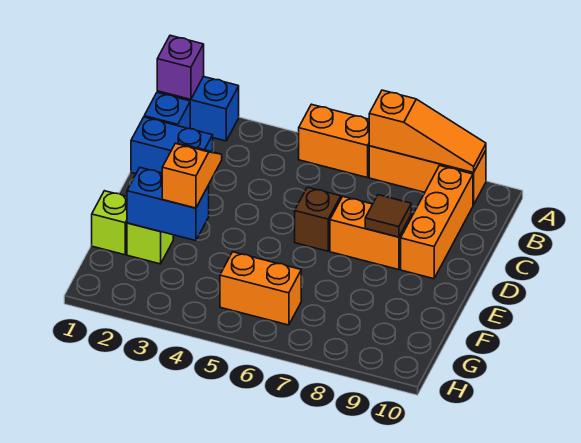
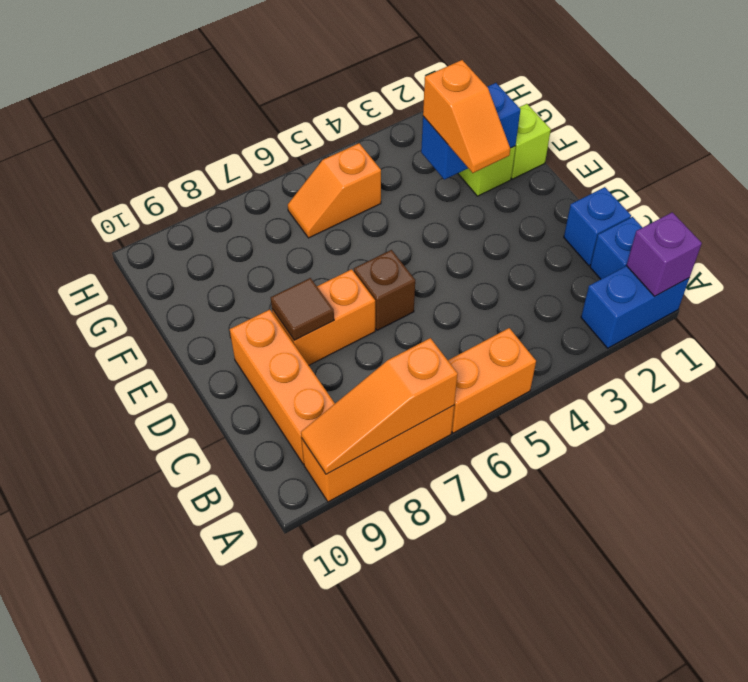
blue 1x2 brick [131,117,213,174] -> blue 1x1 brick [564,187,631,266]
orange 1x2 brick [220,252,301,325] -> orange 1x2 slope [288,143,381,238]

